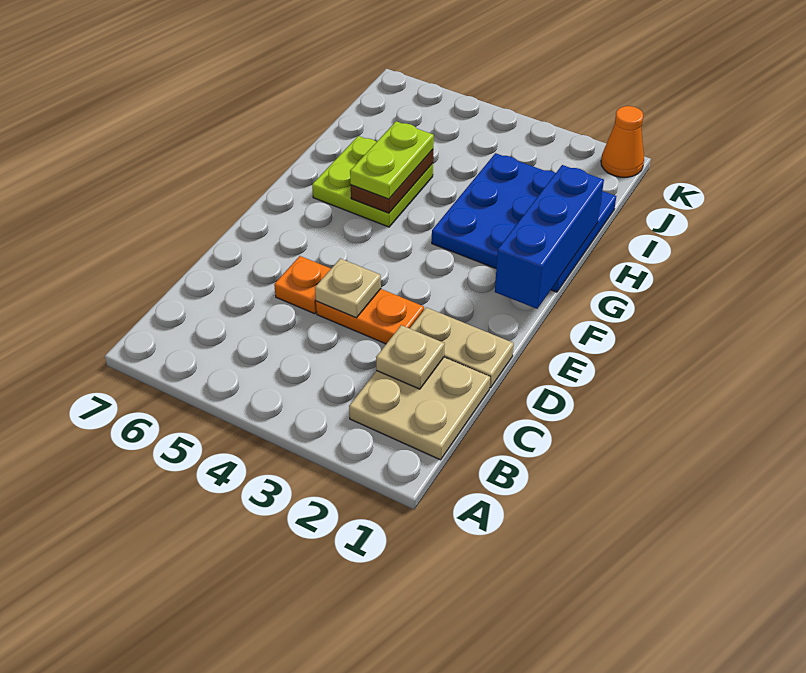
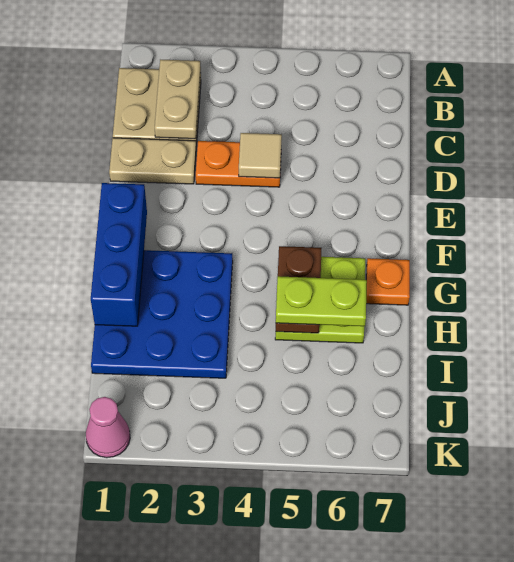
tan 1x1 plate [376,325,445,389] -> tan 1x2 plate [155,60,201,139]
tan 1x1 plate [315,259,381,318] -> tan 1x1 tile [239,133,282,178]
orange 1x1 plate [274,256,331,314] -> orange 1x1 plate moved to [366,258,410,305]
lime 1x2 plate [350,121,434,199] -> lime 1x2 plate turned to [276,276,367,326]
orange 1x1 cone [601,106,644,177] -> pink 1x1 cone [86,397,130,458]

